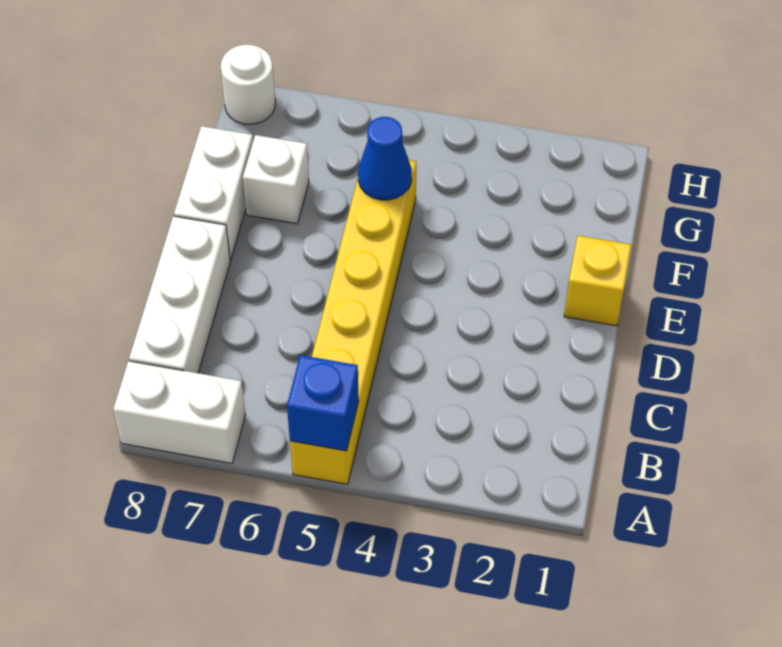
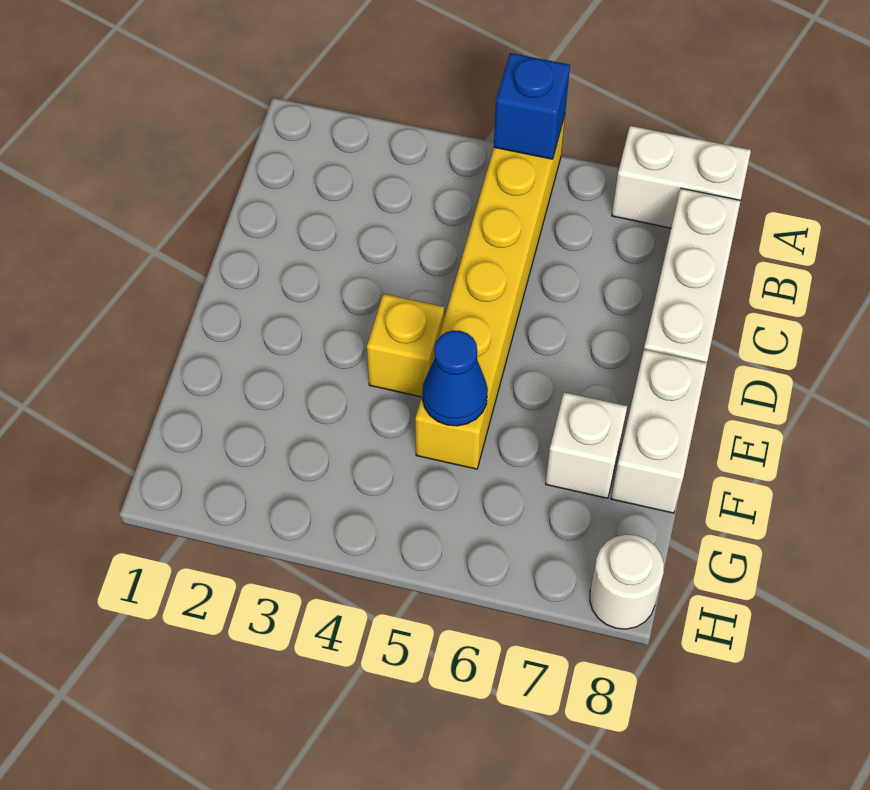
yellow 1x1 brick [564,236,631,326] -> yellow 1x1 brick moved to [367,294,444,397]

